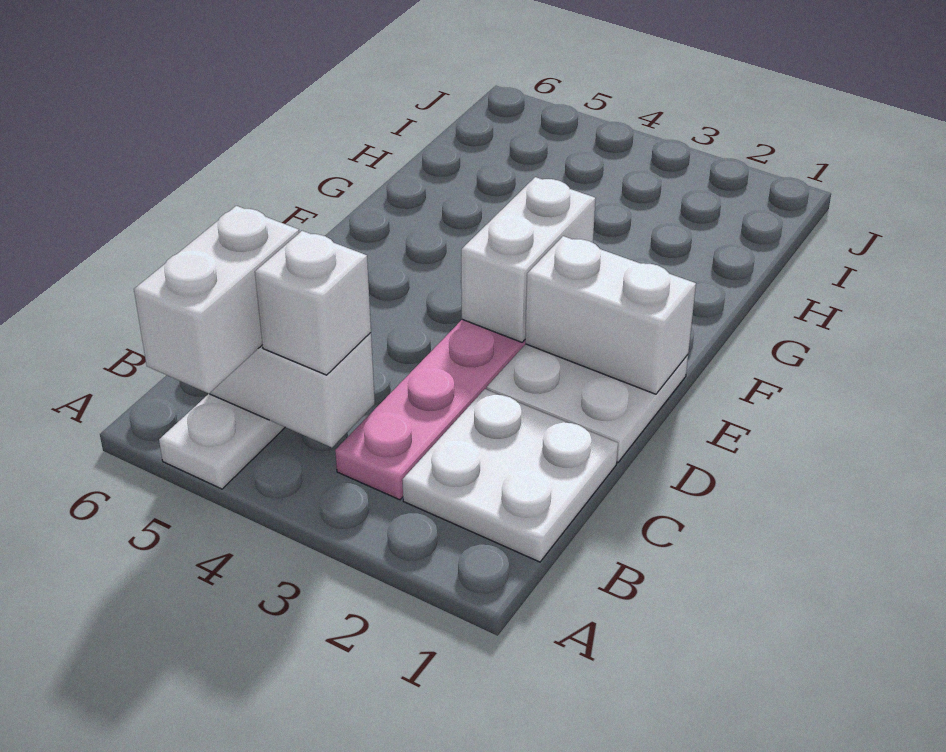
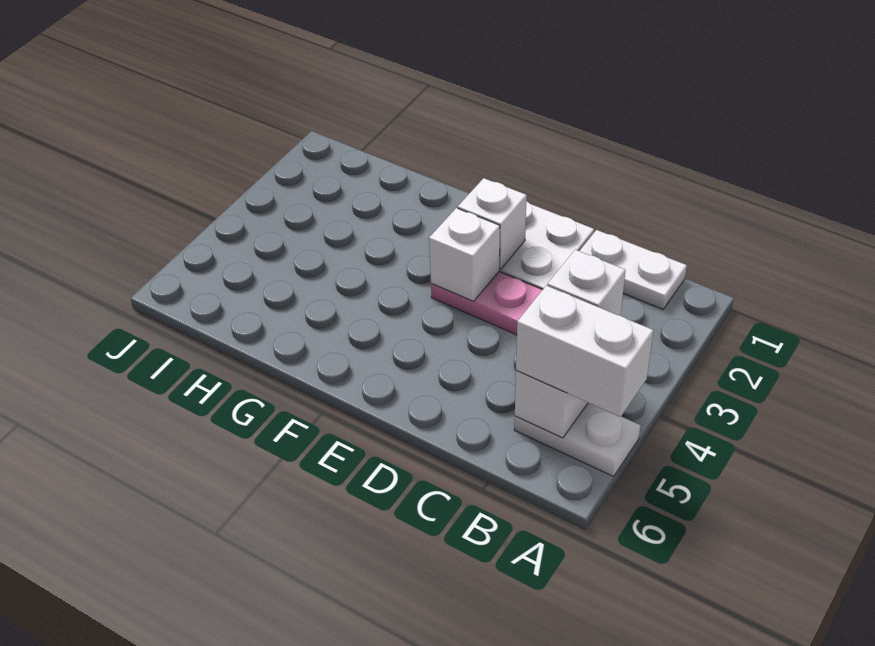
white 2x2 plate [402,389,618,562] -> white 1x2 plate [580,230,687,309]
white 1x2 brick [525,236,696,394] -> white 1x1 brick [458,178,527,269]
white 1x2 brick [461,177,596,342] -> white 1x1 brick [429,208,500,301]

